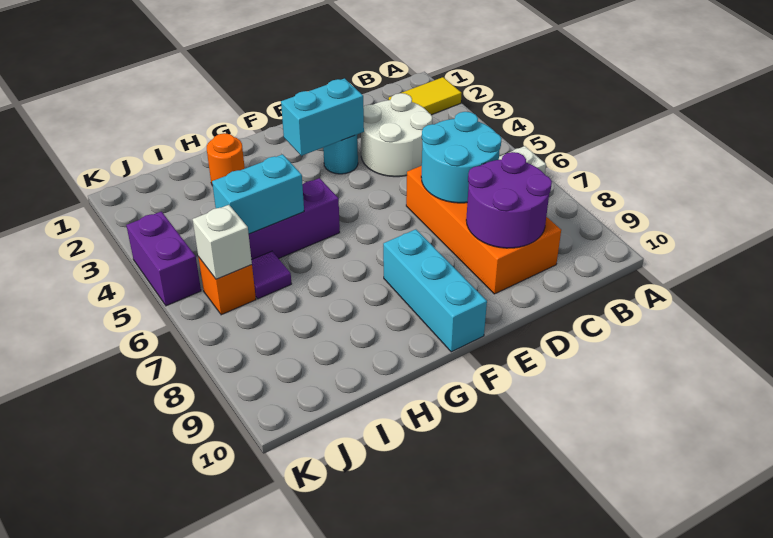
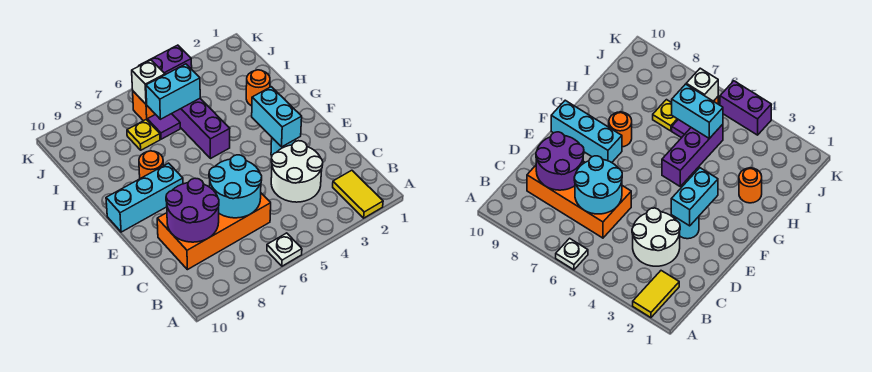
none -> orange 1x1 round brick [139,151,163,179]
cyan 1x2 brick [212,154,304,234] -> cyan 1x2 brick turned to [146,64,200,119]
none -> yellow 1x1 plate [127,120,160,150]

